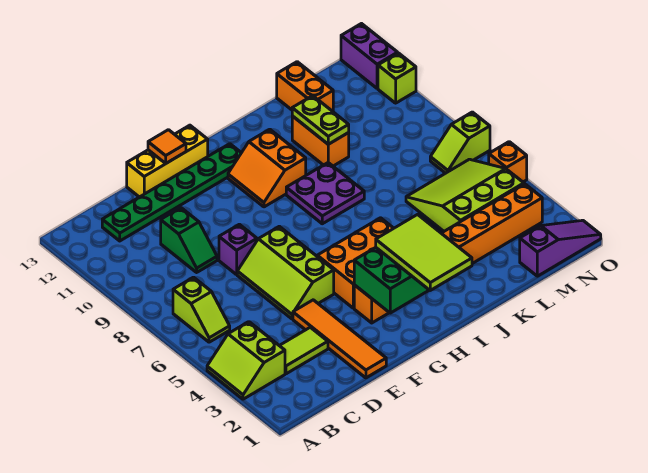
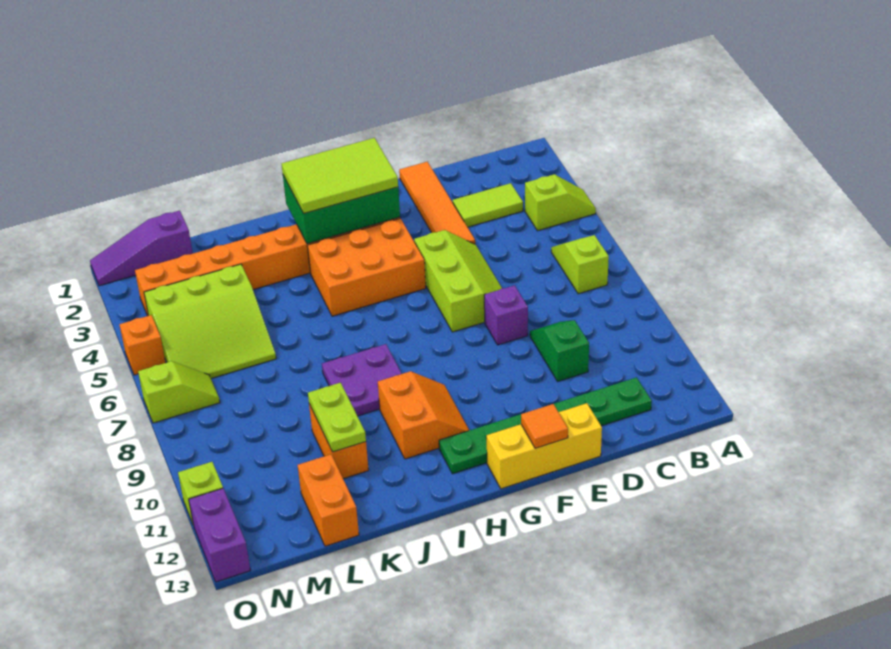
lime 2x2 slope [207,322,285,399] -> lime 1x2 slope [525,174,596,231]
lime 2x3 tile [376,215,472,290] -> lime 2x3 tile turned to [282,138,398,213]

